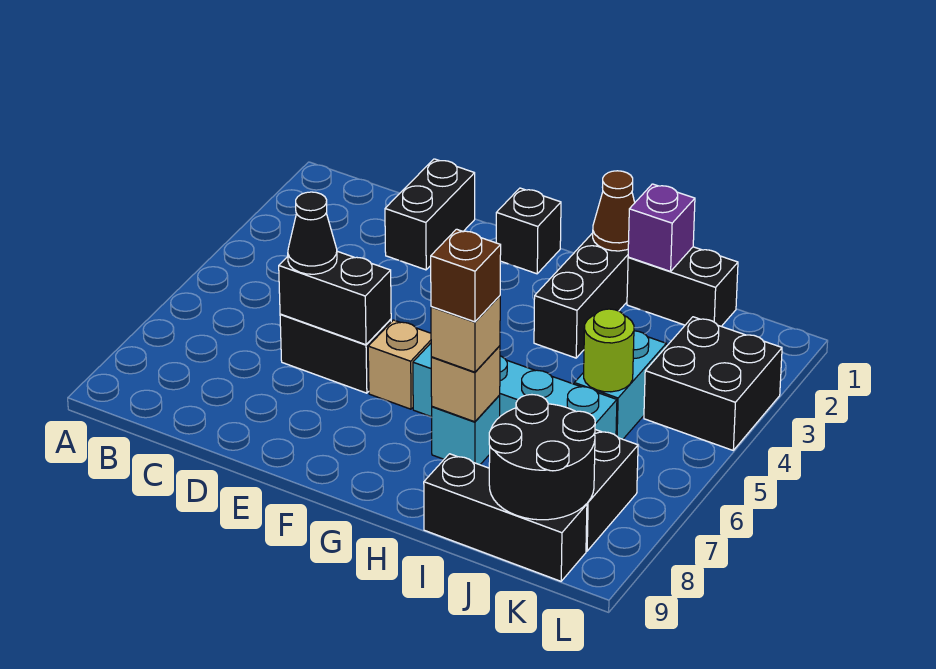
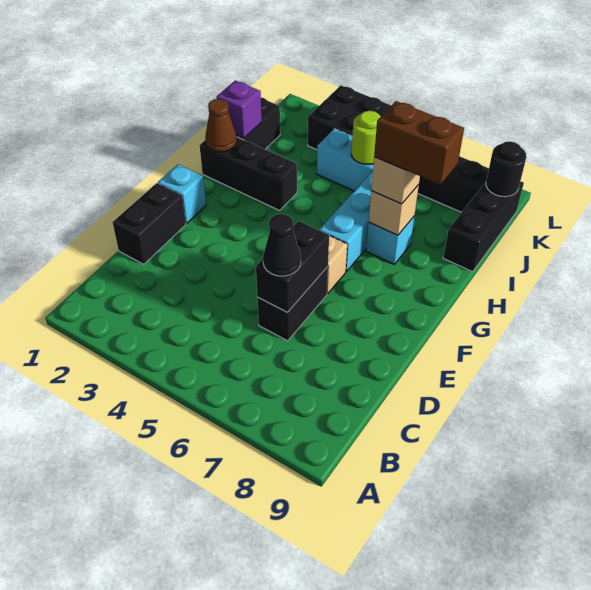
black 1x2 brick [385,159,475,270] -> black 1x2 brick turned to [113,183,186,264]
black 1x1 brick [496,188,561,274] -> cyan 1x1 brick [158,164,206,223]
brown 1x1 brick [431,229,501,322] -> brown 1x2 brick [374,101,464,185]
black 2x2 round brick [489,395,595,520] -> black 1x1 round brick [486,141,526,197]

